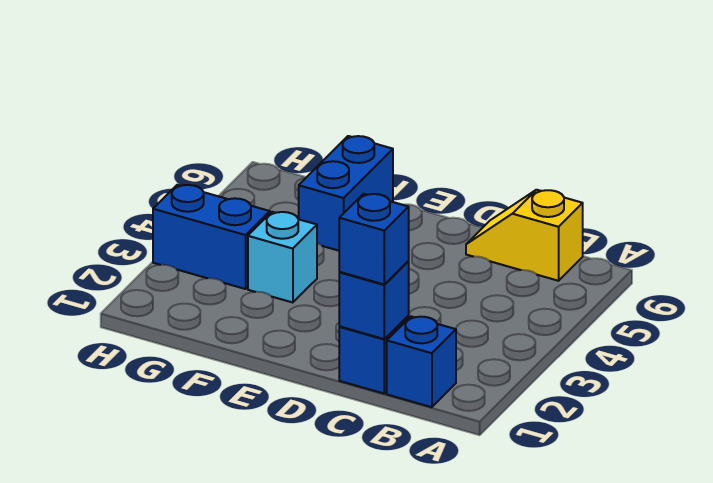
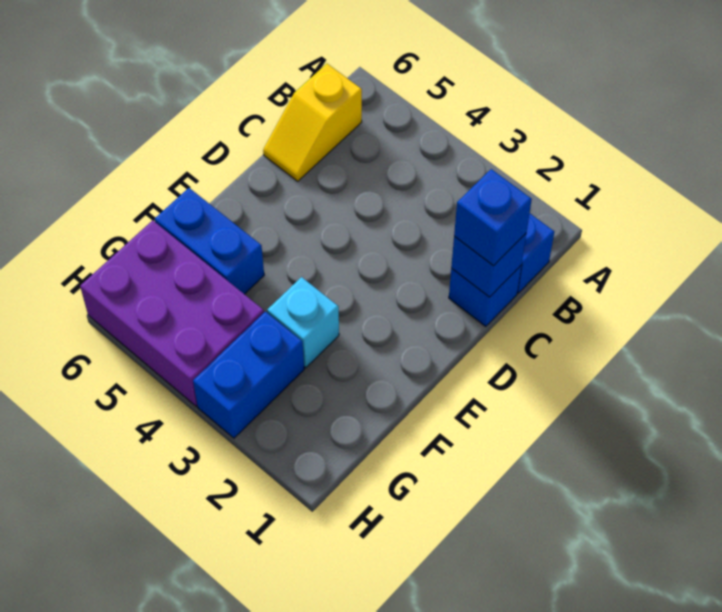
none -> purple 2x3 brick [80,220,264,406]

